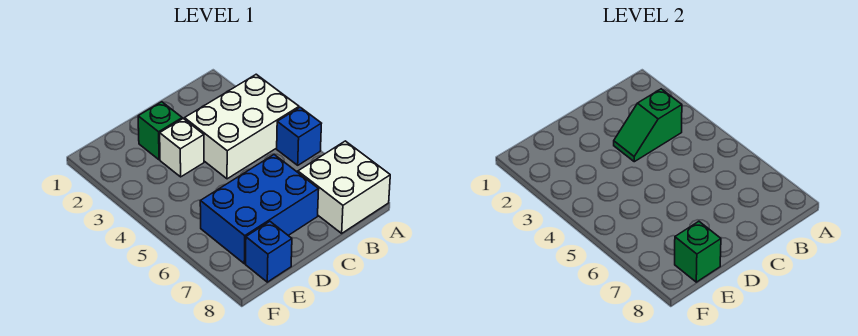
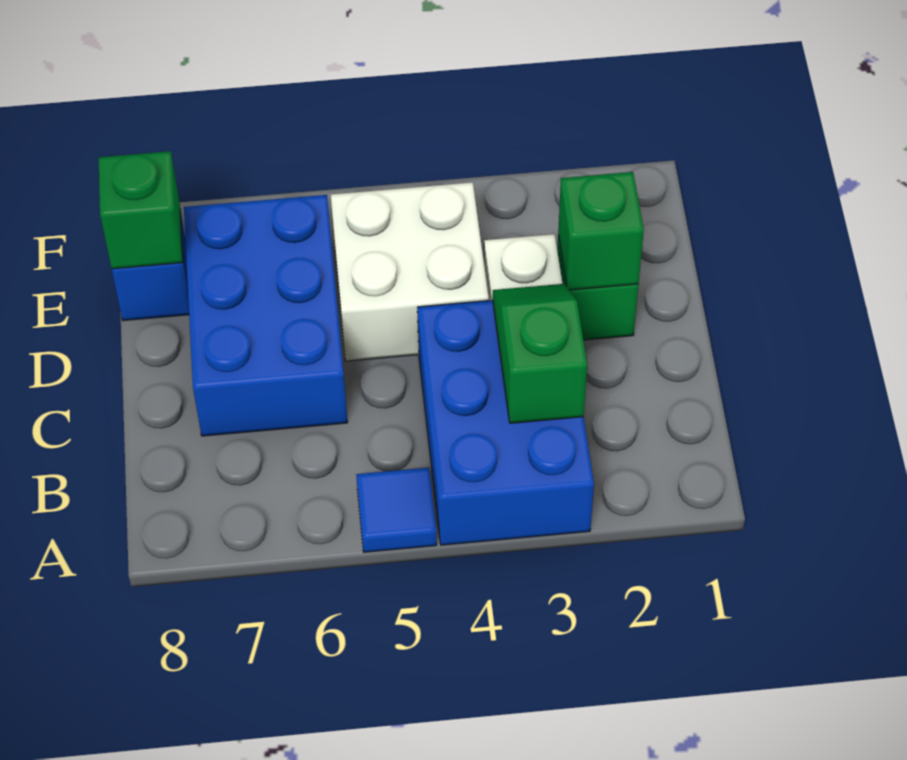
white 2x3 brick [184,74,299,179] -> blue 2x3 brick [417,300,594,545]
blue 1x1 brick [277,107,322,165] -> blue 1x1 tile [356,468,437,552]
white 2x2 brick [298,141,390,233] -> white 2x2 brick moved to [331,182,489,361]
none -> green 1x1 brick [558,172,644,290]

